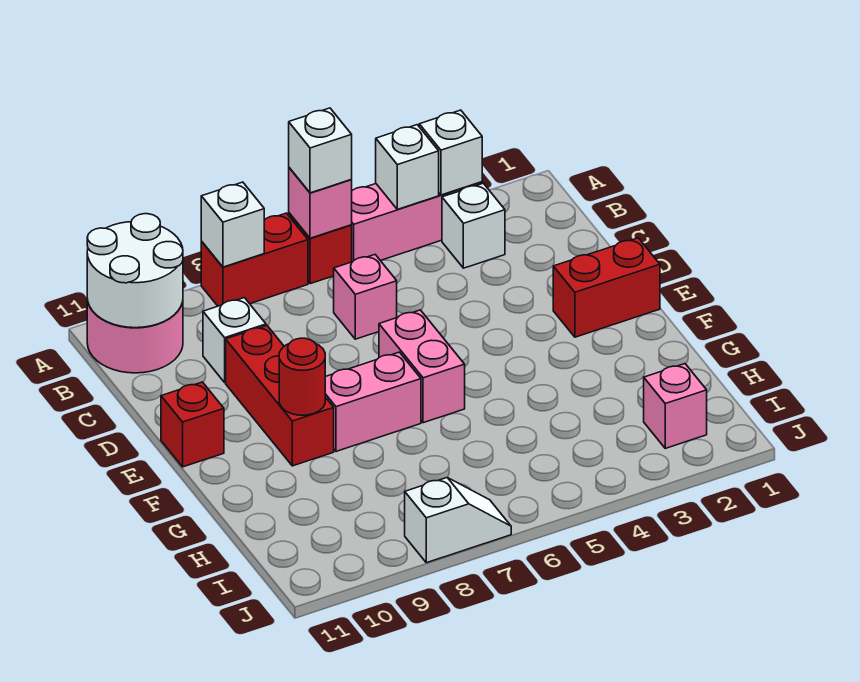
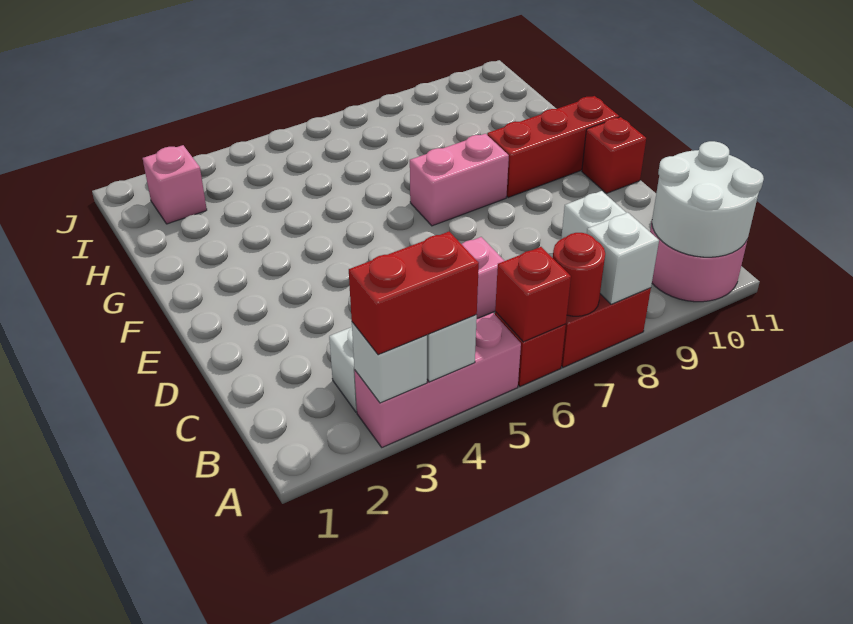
pink 1x1 brick [289,168,352,238] -> red 1x1 brick [495,247,571,342]
white 1x1 brick [289,108,352,193] -> none
red 1x3 brick [226,326,334,466] -> red 1x3 brick turned to [487,96,619,197]
red 1x2 brick [553,238,660,337] -> red 1x2 brick moved to [349,232,479,355]
pink 1x2 brick [379,310,465,423] -> none
red 1x1 round brick [279,338,325,415] -> red 1x1 round brick moved to [553,233,605,316]
white 1x2 slope [405,478,511,563] -> none

